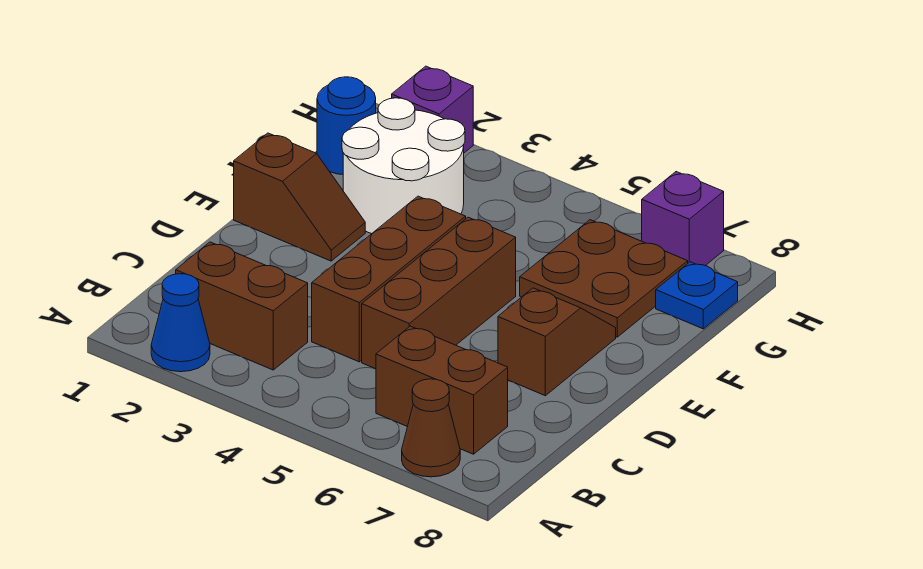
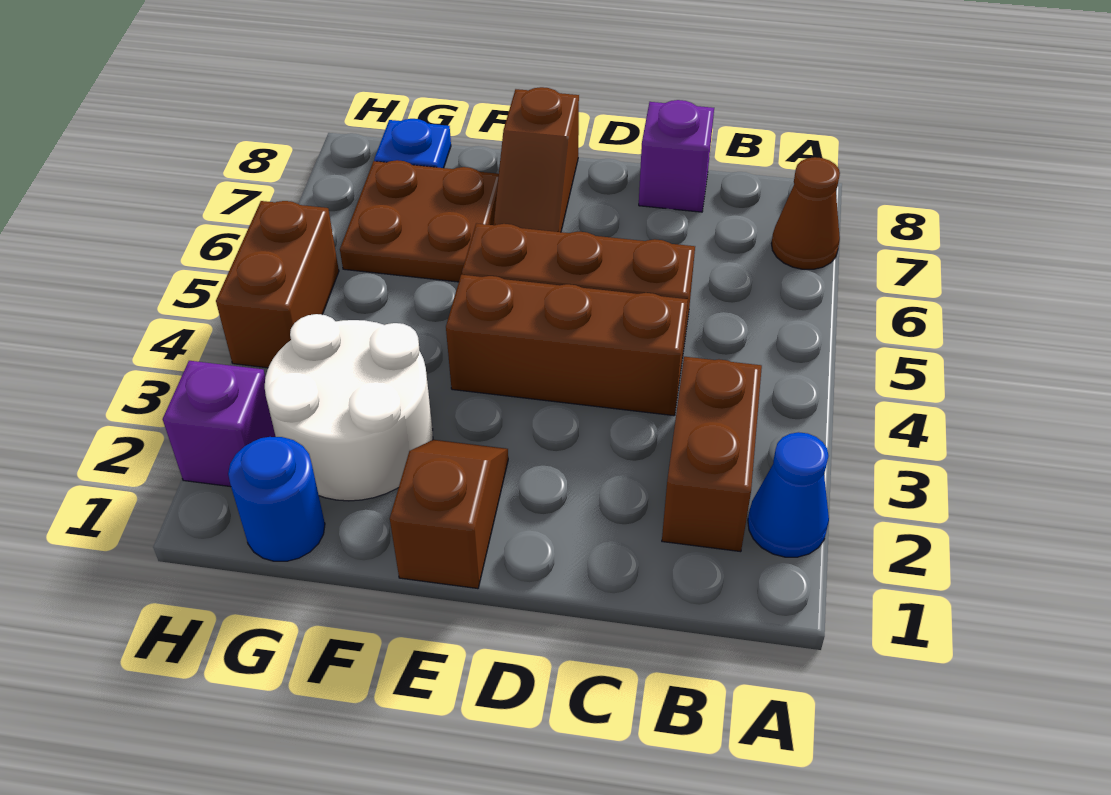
brown 1x2 brick [376,326,508,454] -> brown 1x2 brick moved to [216,201,339,368]
brown 1x2 slope [498,288,616,396] -> brown 1x2 slope turned to [493,87,579,232]
purple 1x1 brick [642,172,724,266] -> purple 1x1 brick moved to [639,100,714,212]

